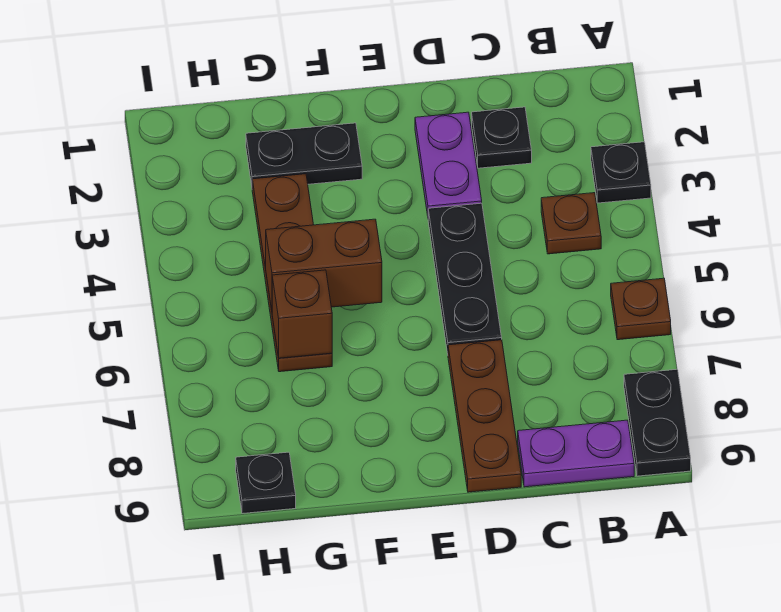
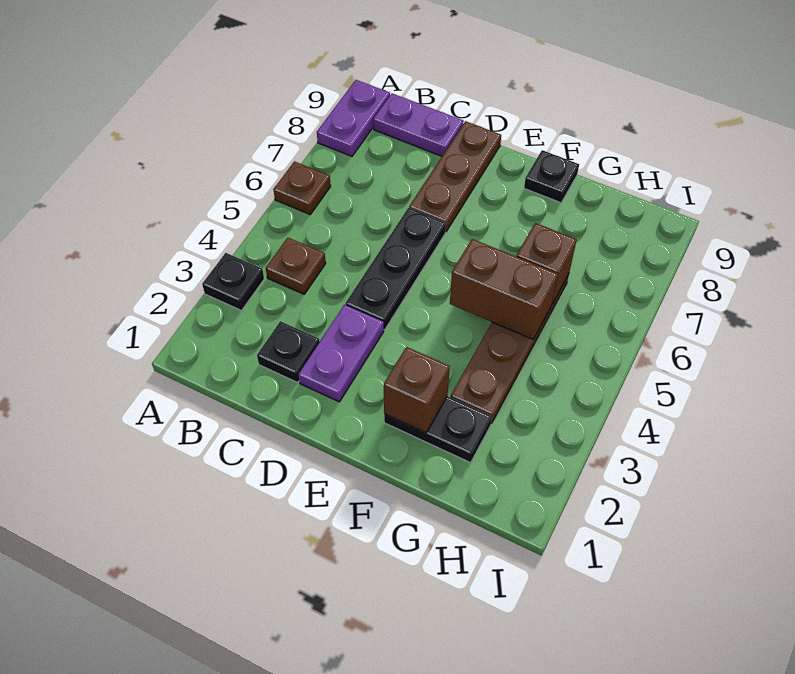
black 1x2 plate [624,369,691,476] -> purple 1x2 plate [317,80,390,156]
none -> brown 1x1 brick [384,347,450,433]
black 1x1 plate [236,452,296,514] -> black 1x1 plate moved to [524,150,579,203]

